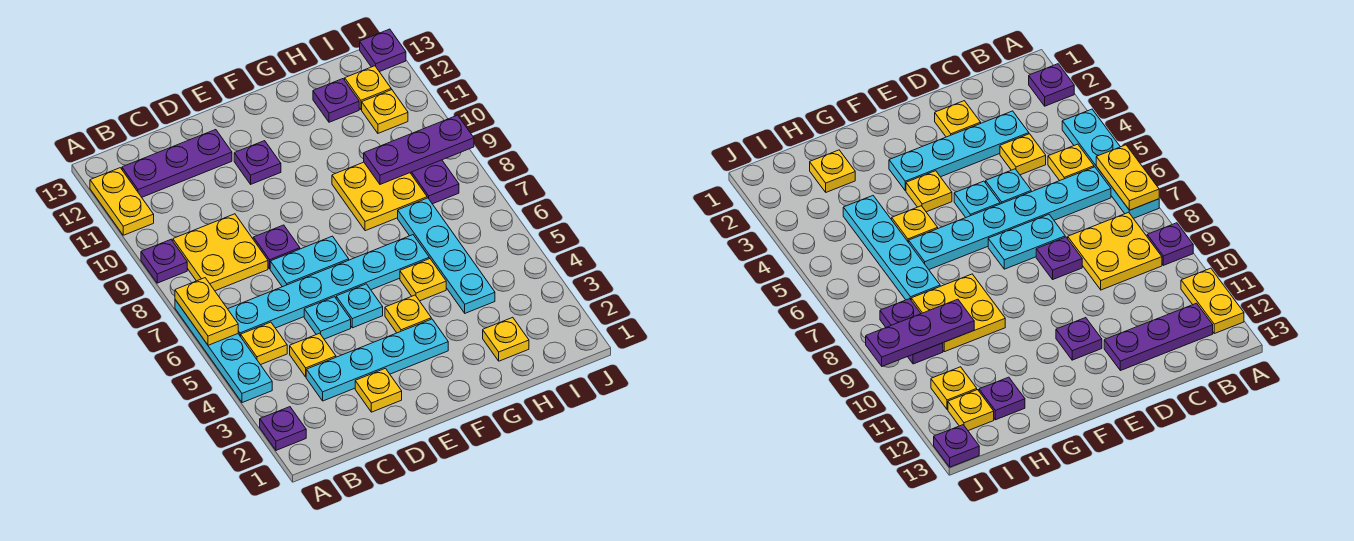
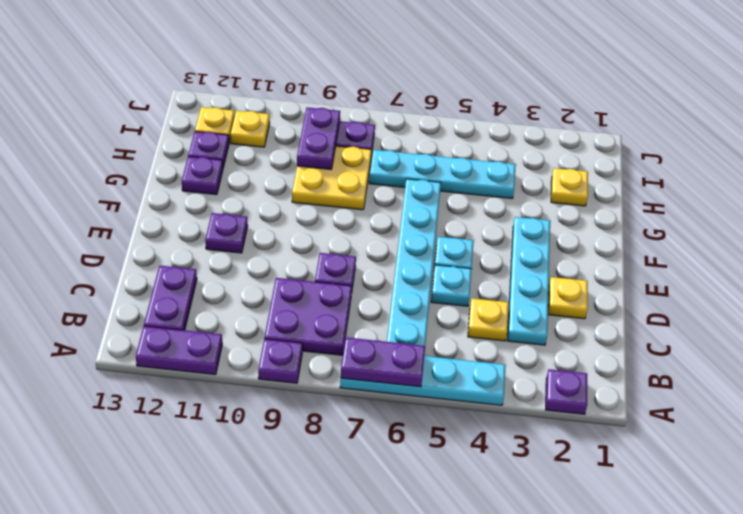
yellow 1x2 plate [175,278,238,345] -> purple 1x2 plate [341,337,425,387]
yellow 1x2 plate [90,168,154,235] -> purple 1x2 plate [136,326,222,375]
yellow 1x1 plate [241,322,287,365] -> none
yellow 2x2 plate [173,214,268,291] -> purple 2x2 plate [264,278,352,355]
purple 1x3 plate [122,130,232,197] -> purple 1x2 plate [144,266,197,330]
cyan 1x2 plate [270,236,349,287] -> none
yellow 1x1 plate [385,295,431,333] -> none
yellow 1x1 plate [400,259,446,301] -> none
purple 1x3 plate [364,115,474,184] -> purple 1x2 plate [297,107,340,169]
purple 1x1 plate [360,29,406,72] -> purple 1x1 plate moved to [182,156,223,195]

